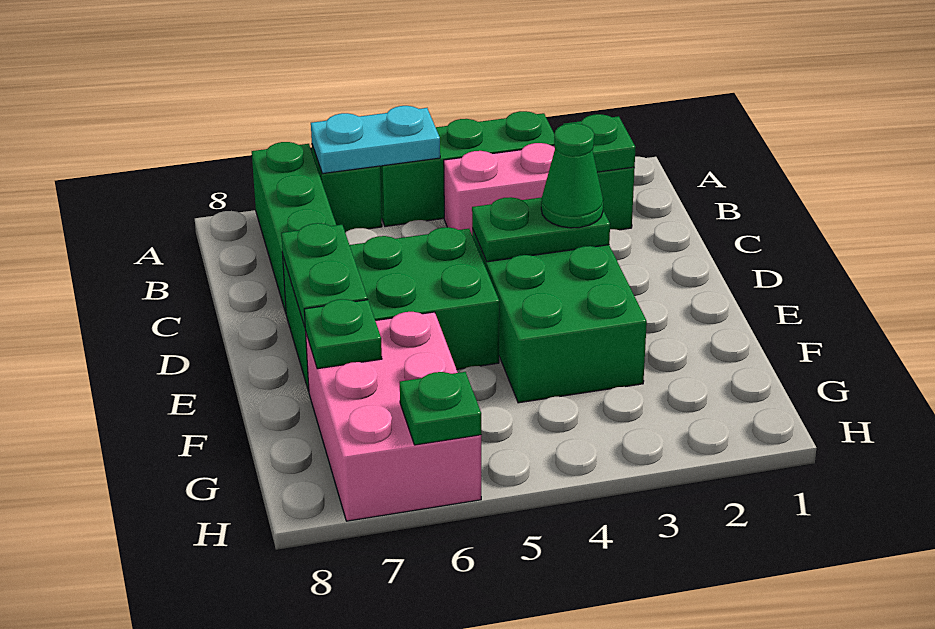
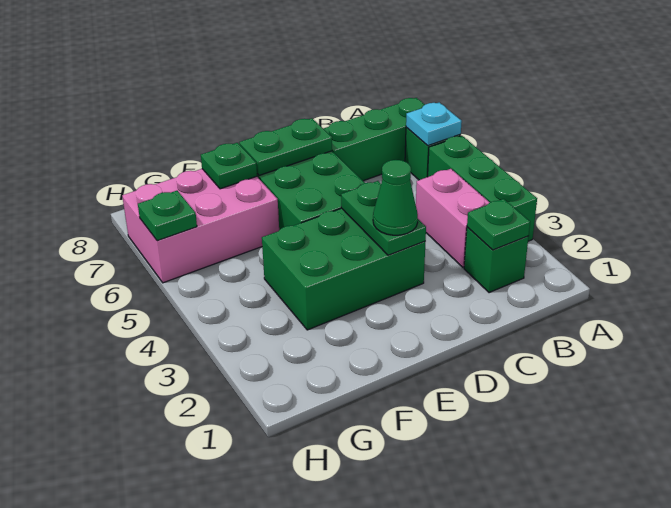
cyan 1x2 plate [311,106,440,174] -> cyan 1x1 plate [406,102,462,146]

